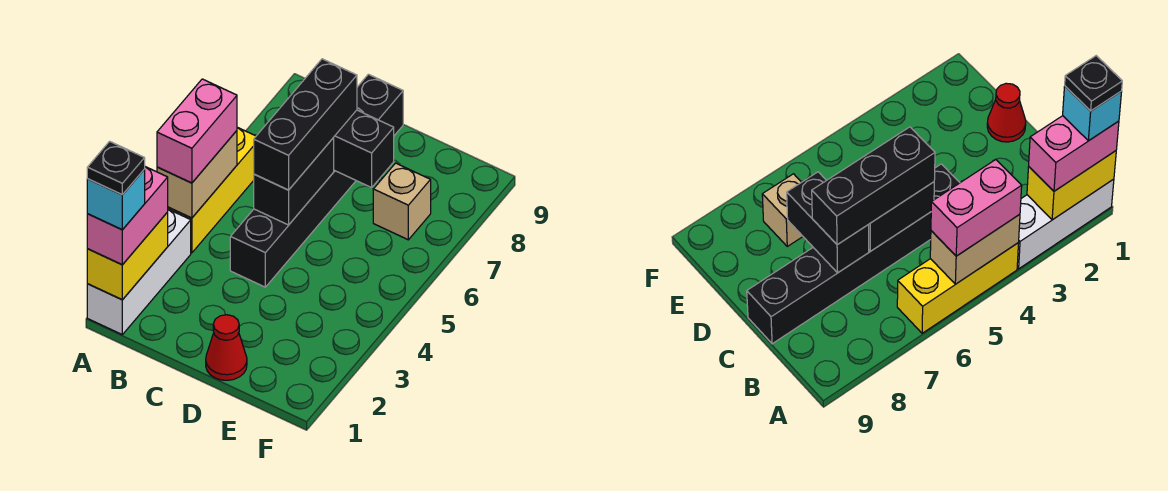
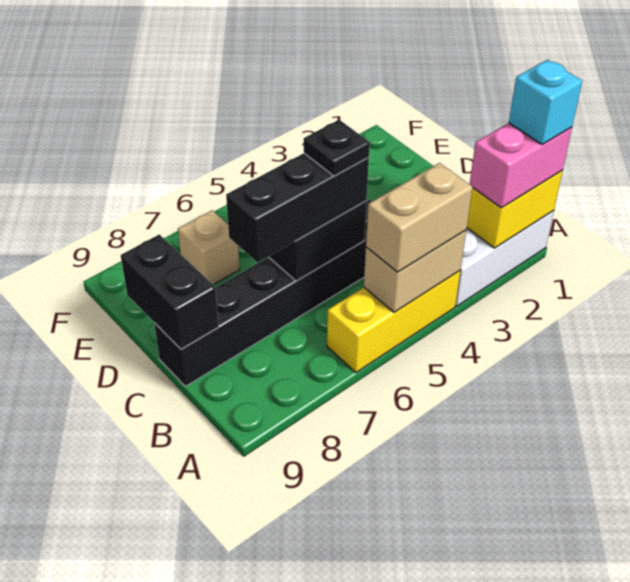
black 1x1 plate [87,141,145,195] -> black 1x1 plate moved to [304,120,370,176]
pink 1x2 brick [157,79,237,183] -> tan 1x2 brick [366,163,473,272]
black 1x2 brick [333,110,394,188] -> black 1x2 brick moved to [121,234,219,349]
red 1x1 cone [206,315,247,380] -> none

